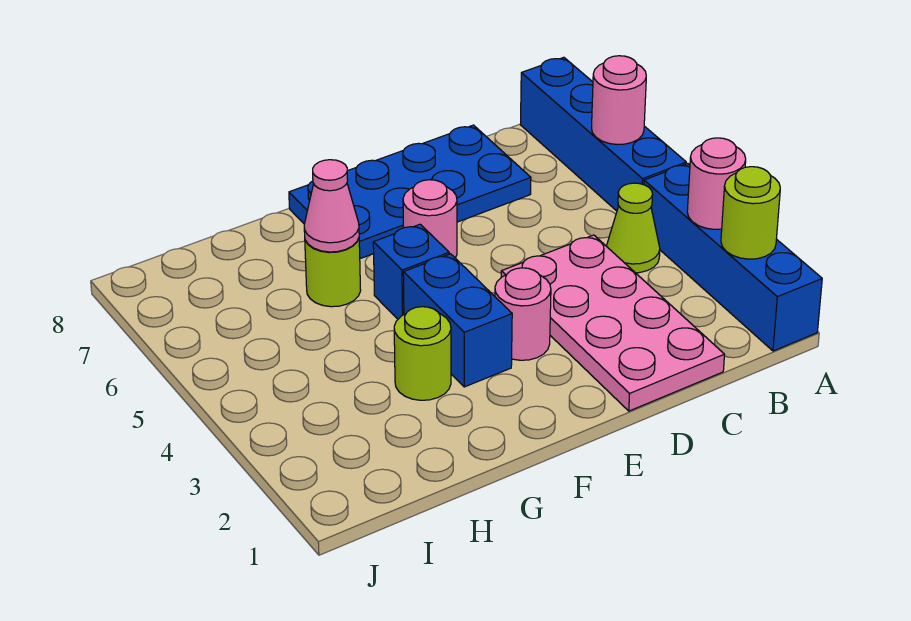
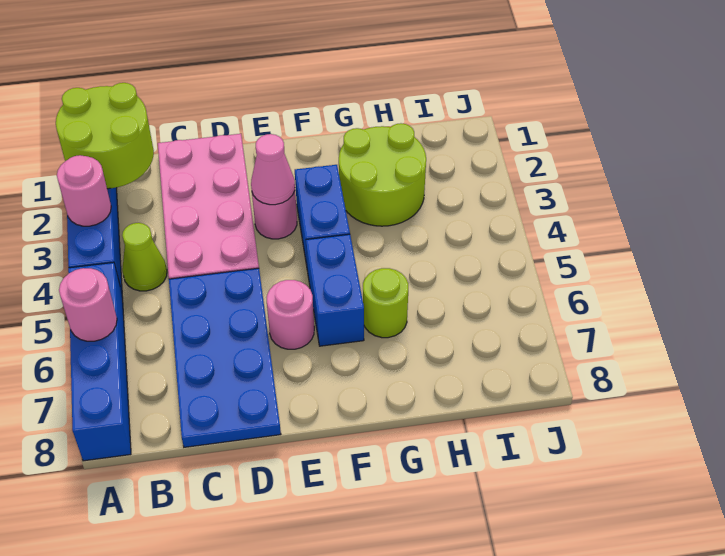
lime 1x1 round brick [721,167,780,259] -> lime 2x2 round brick [56,83,154,189]
blue 2x4 plate [289,125,531,259] -> blue 2x4 plate turned to [169,268,281,447]
blue 1x1 brick [373,224,449,319] -> blue 1x2 brick [306,234,364,346]
lime 1x1 round brick [394,307,451,400] -> lime 2x2 round brick [339,123,426,226]
pink 1x1 cone [304,160,359,252] -> pink 1x1 cone moved to [251,134,295,205]

